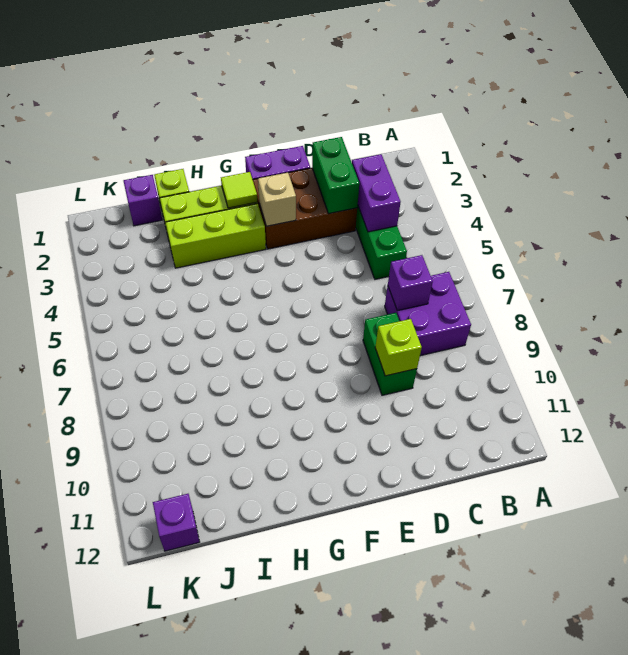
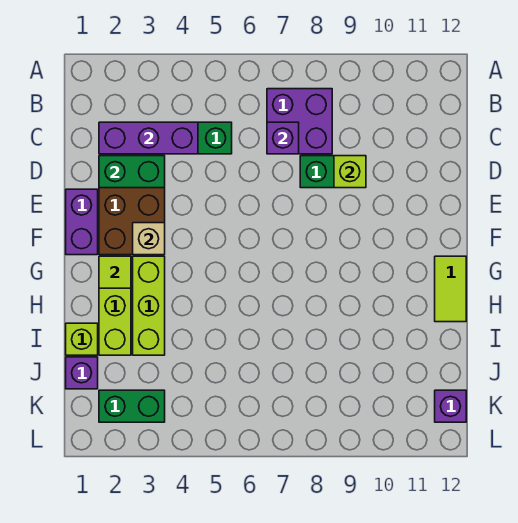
purple 1x2 brick [352,154,401,232] -> purple 1x3 brick [99,122,198,154]
none -> lime 1x2 tile [435,256,466,322]
none -> green 1x2 brick [99,390,165,422]

